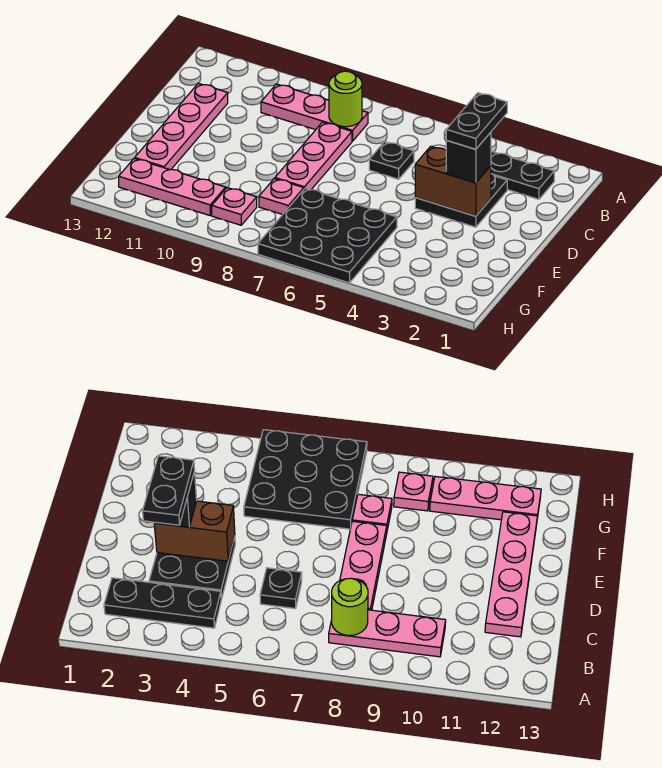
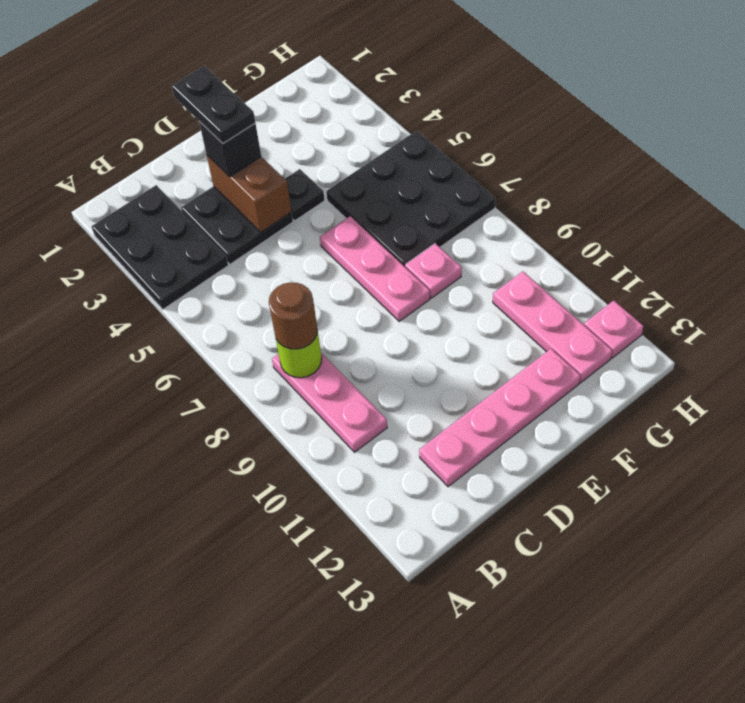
black 1x3 plate [491,151,554,199] -> black 2x3 plate [91,185,228,309]
none -> brown 1x1 round brick [269,282,317,349]
black 1x2 plate [446,93,507,149] -> black 1x2 plate turned to [172,66,255,143]
black 1x1 plate [369,142,414,179] -> black 1x1 plate moved to [285,169,325,221]
pink 1x3 plate [275,122,352,190] -> pink 1x3 plate turned to [320,216,430,321]
pink 1x1 plate [212,188,257,225] -> pink 1x1 plate moved to [584,301,643,358]

